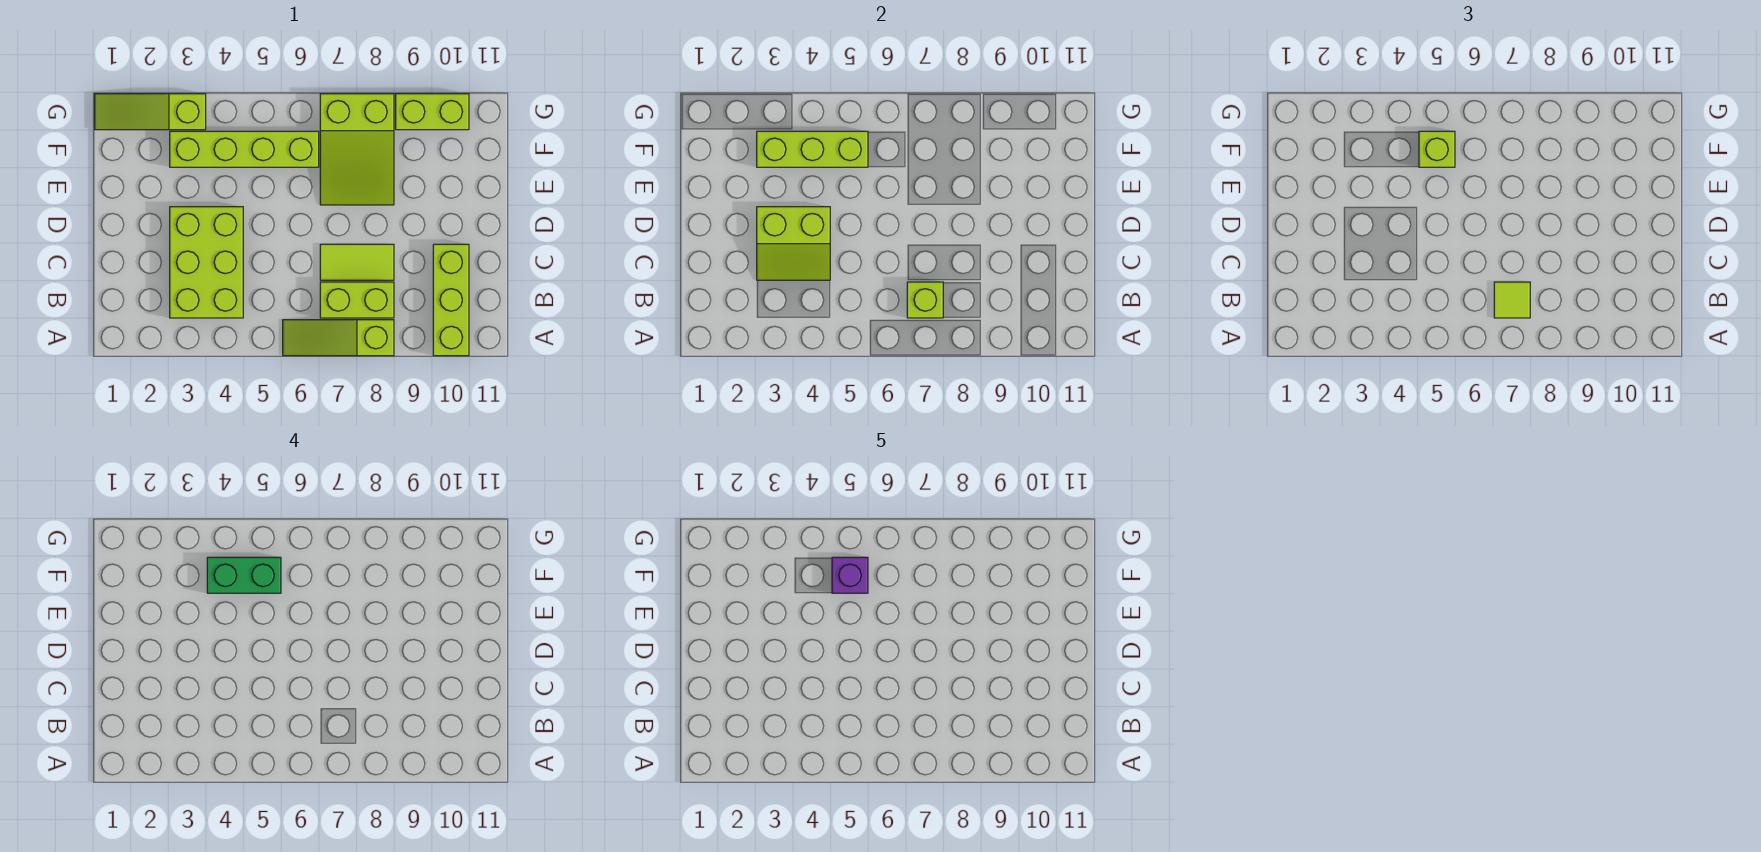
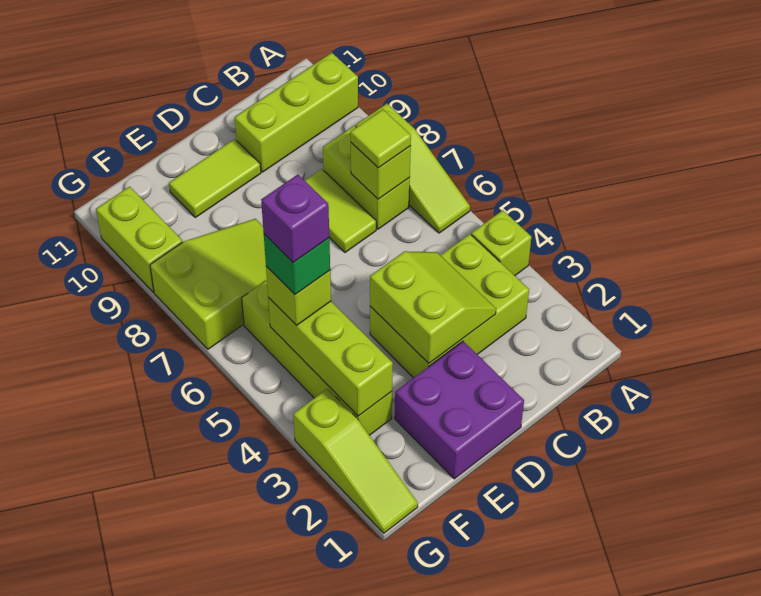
none -> lime 1x1 brick [471,210,531,276]
none -> purple 2x2 brick [395,341,524,479]
none -> lime 1x2 tile [169,139,261,217]
green 1x2 brick [207,557,281,593] -> green 1x1 brick [264,234,330,295]

